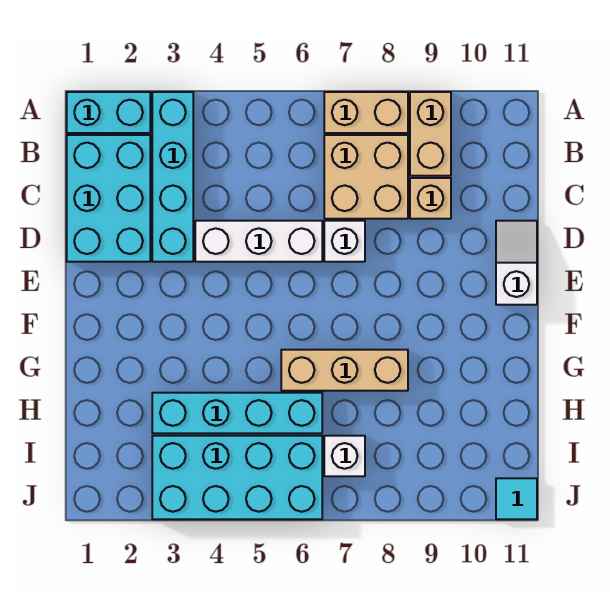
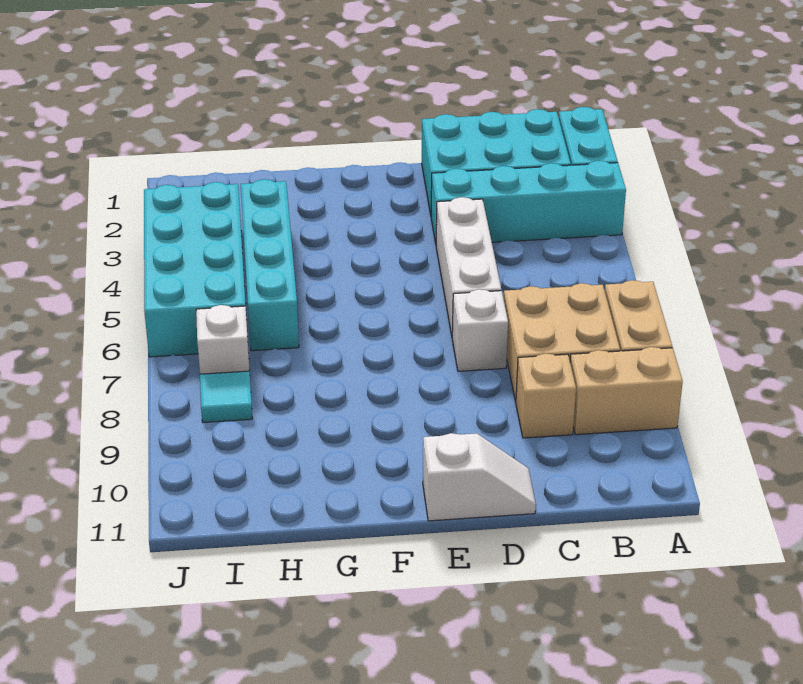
tan 1x3 brick [281,350,408,391] -> none
cyan 1x1 tile [496,478,537,519] -> cyan 1x1 tile moved to [200,371,252,422]

